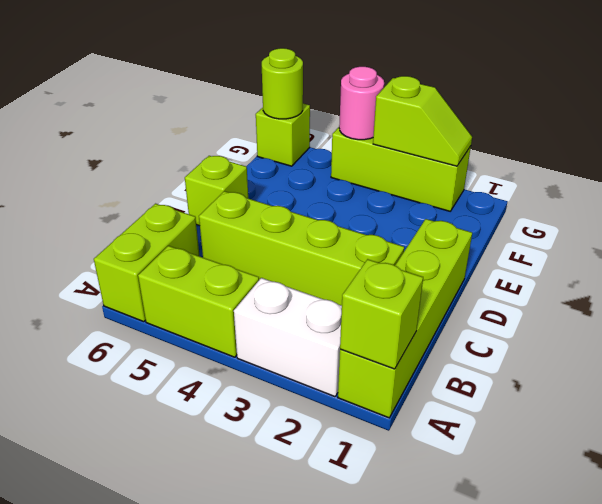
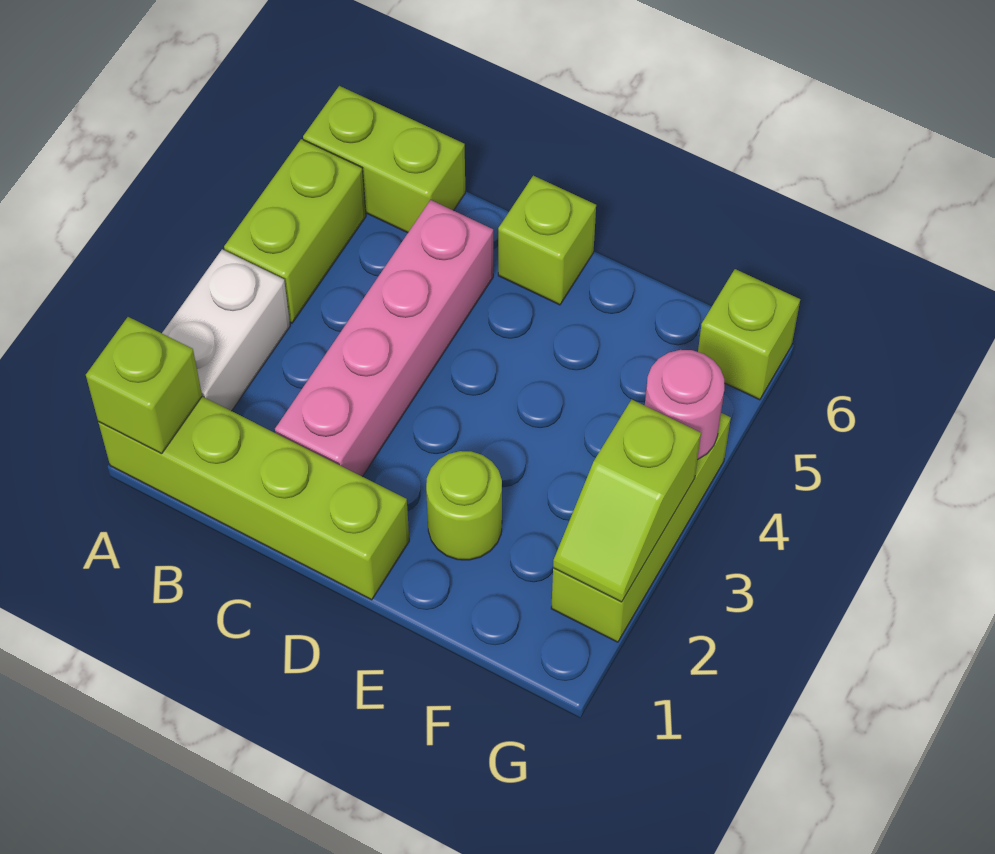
lime 1x4 brick [199,191,404,306] -> pink 1x4 brick [275,200,493,477]
lime 1x1 round brick [262,48,303,119] -> lime 1x1 round brick moved to [426,451,502,560]

